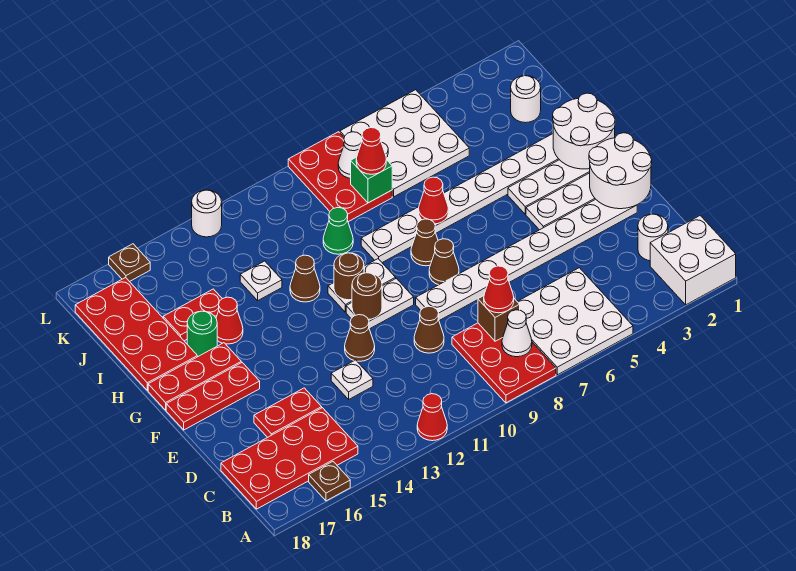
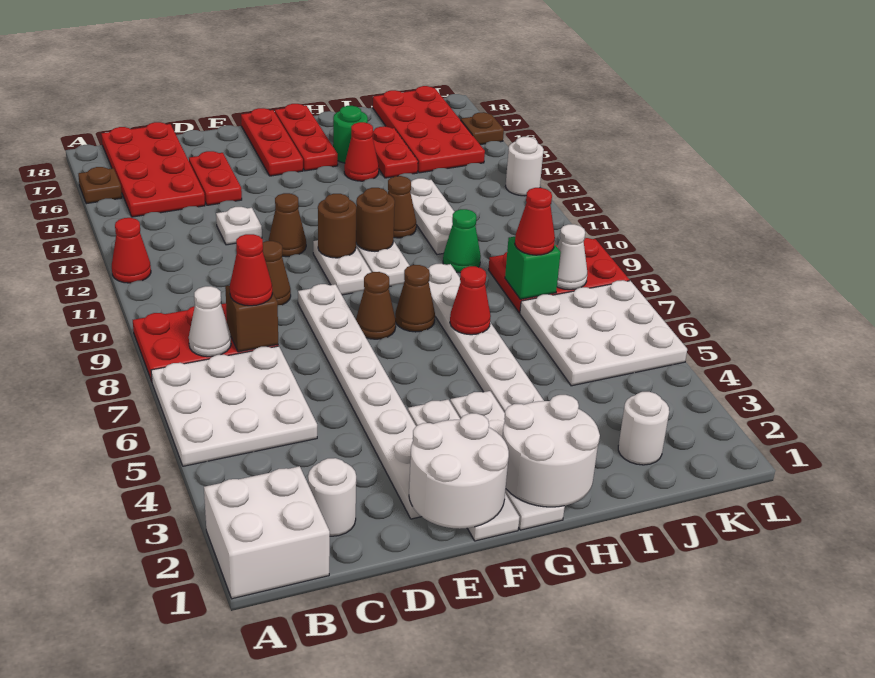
red 2x4 plate [75,278,197,390] -> red 2x4 plate turned to [373,86,485,173]
white 1x1 plate [240,261,282,300] -> white 1x3 plate [410,178,454,254]

